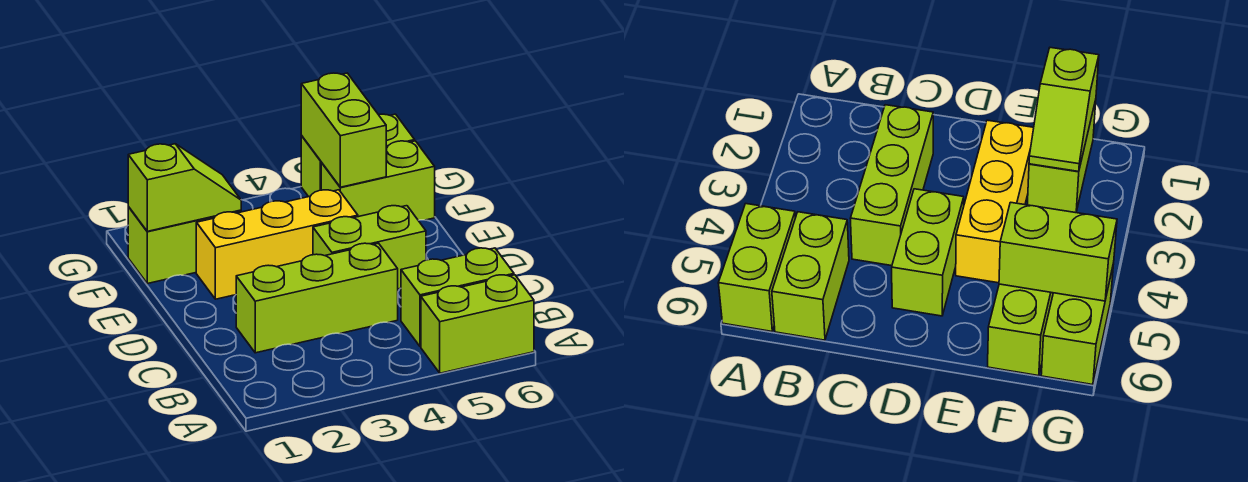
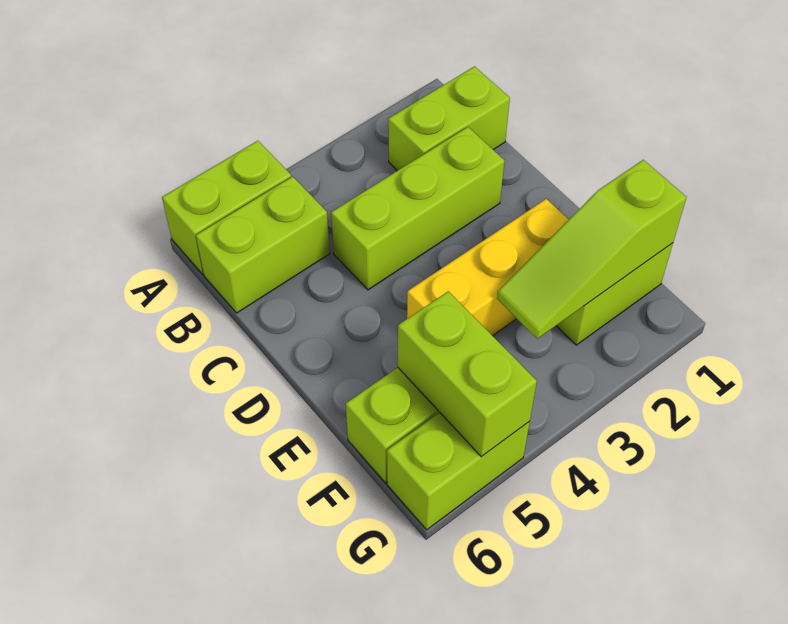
lime 1x2 brick [313,206,426,289] -> lime 1x2 brick moved to [388,66,510,171]
lime 1x2 slope [128,144,241,231] -> lime 1x3 slope [497,160,686,339]

